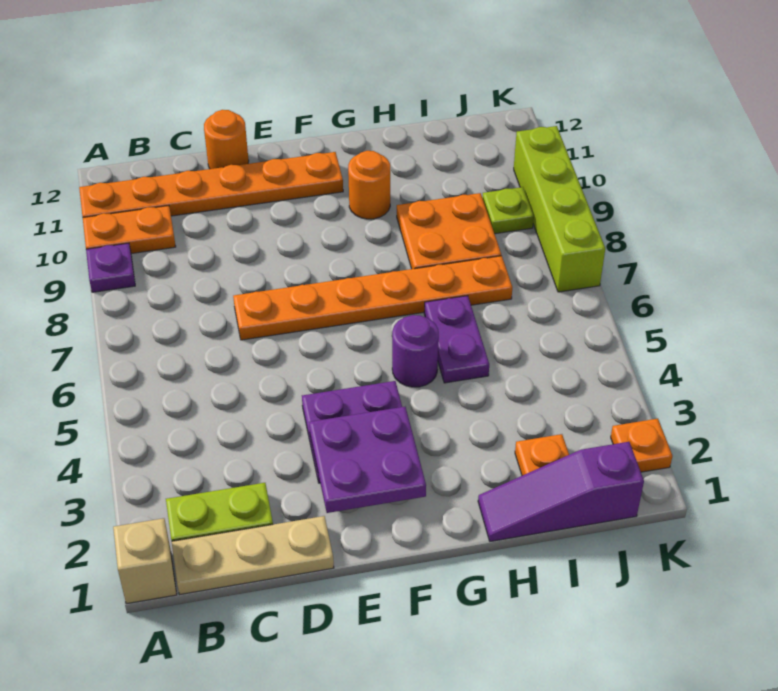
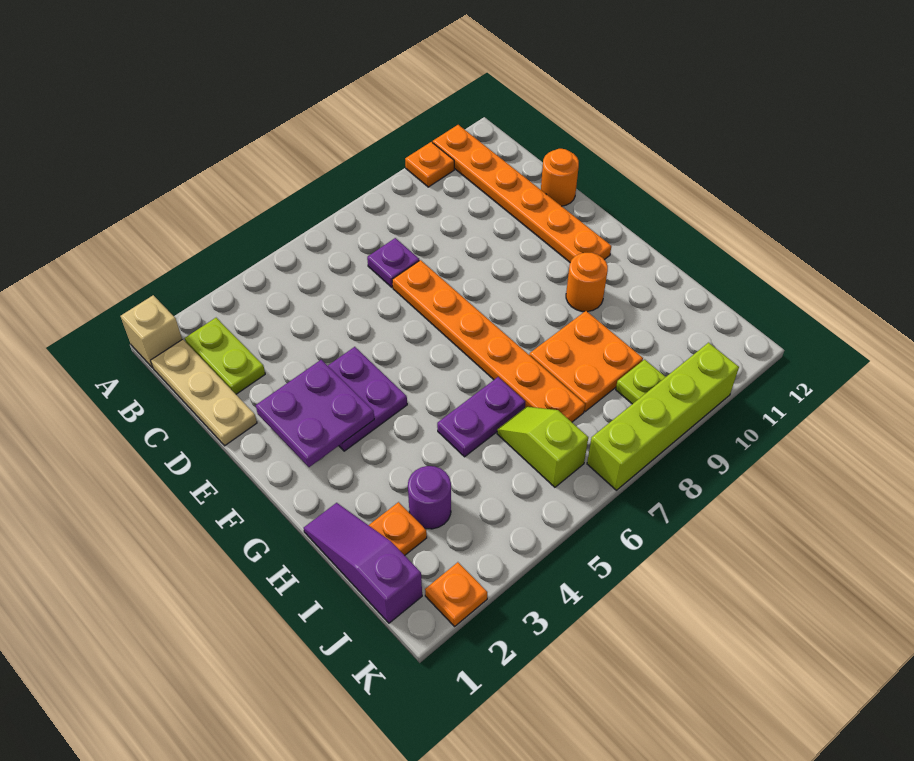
purple 1x1 plate [86,243,135,292] -> purple 1x1 plate moved to [367,238,419,287]
orange 1x2 plate [83,206,176,254] -> orange 1x1 plate [405,142,454,187]
purple 1x1 round brick [392,315,439,387] -> purple 1x1 round brick moved to [408,466,451,529]
none -> lime 1x2 slope [497,407,588,487]

